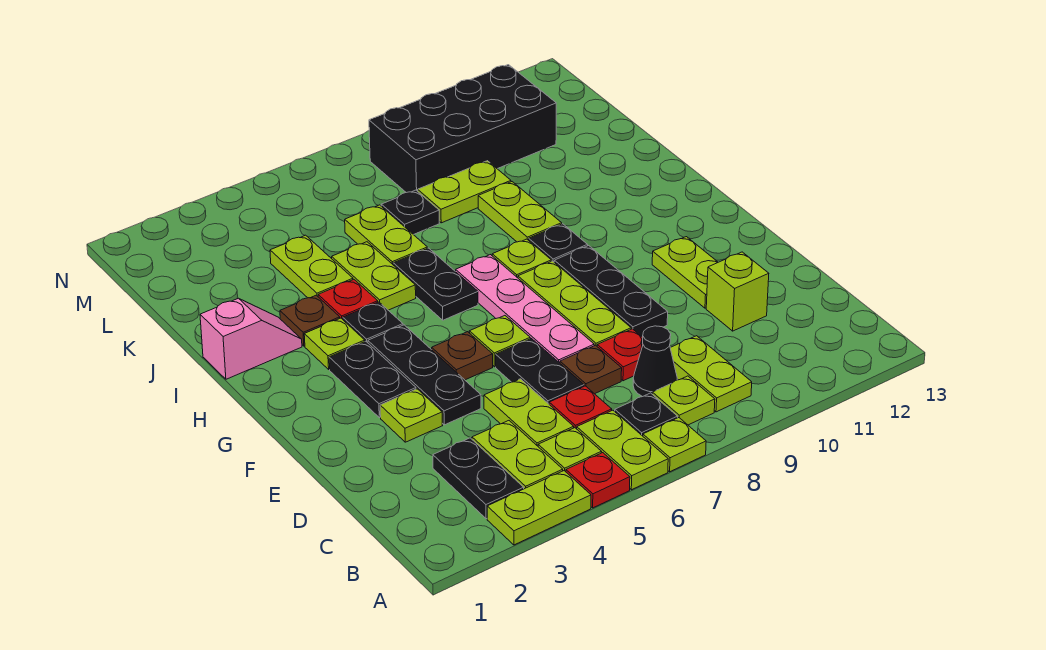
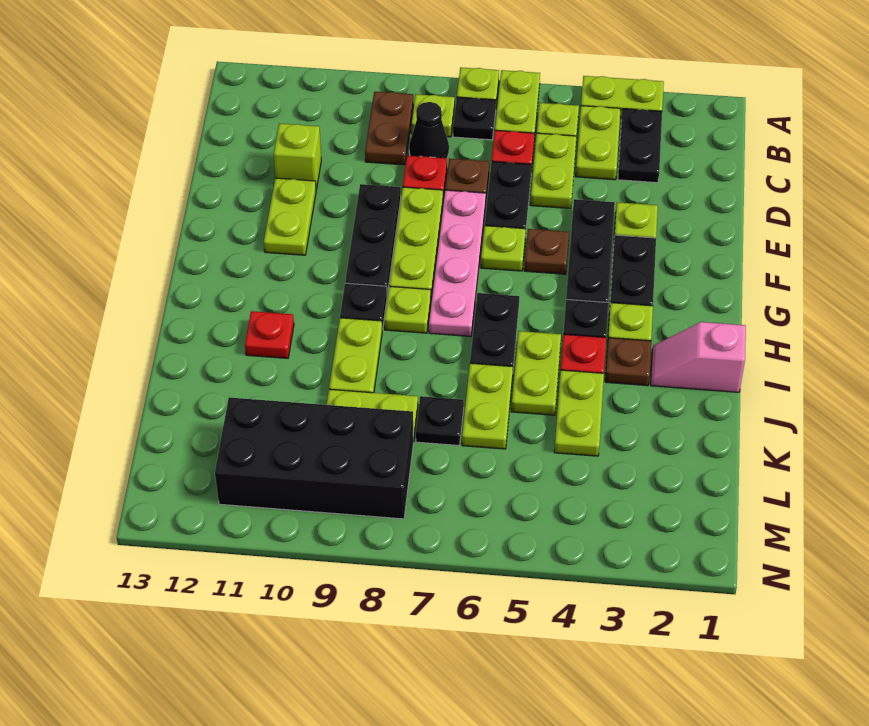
red 1x1 plate [566,453,630,508] -> red 1x1 plate moved to [245,311,294,358]
lime 1x2 plate [670,336,752,412] -> brown 1x2 plate [365,92,413,165]

